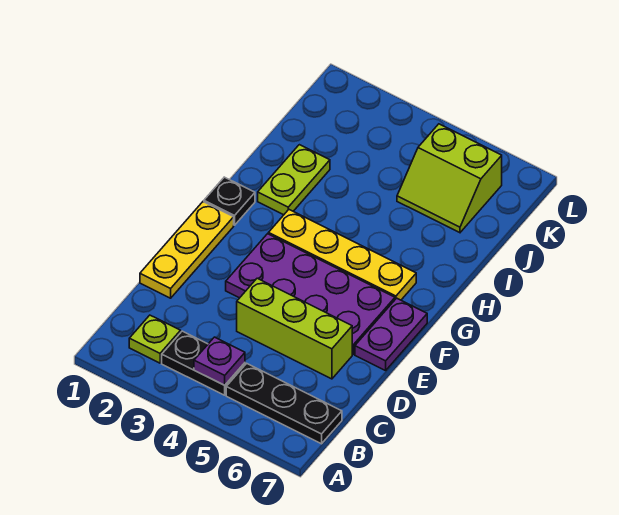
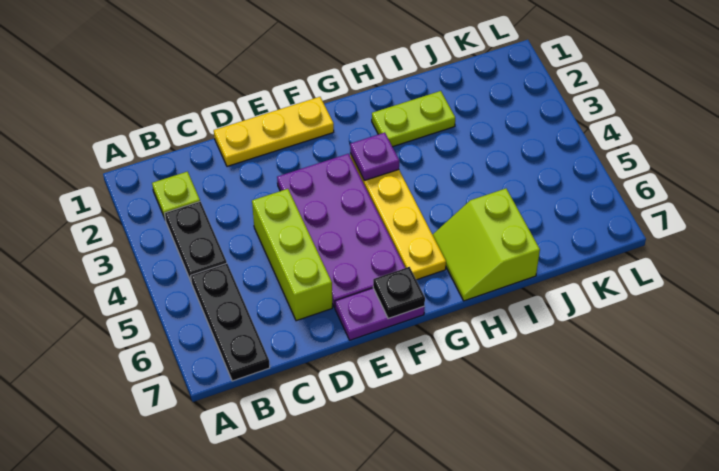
purple 1x1 plate [194,337,245,385] -> purple 1x1 plate moved to [350,133,399,181]
black 1x1 plate [204,177,255,225] -> black 1x1 plate moved to [373,267,425,319]
lime 2x2 slope [397,124,502,233] -> lime 2x2 slope moved to [433,189,540,301]

